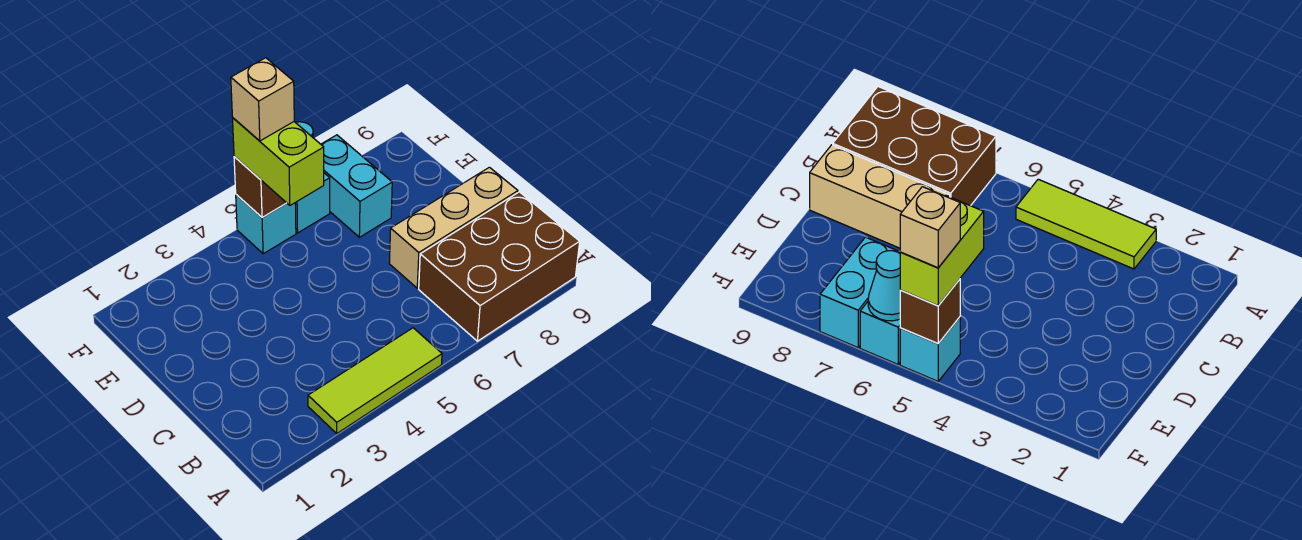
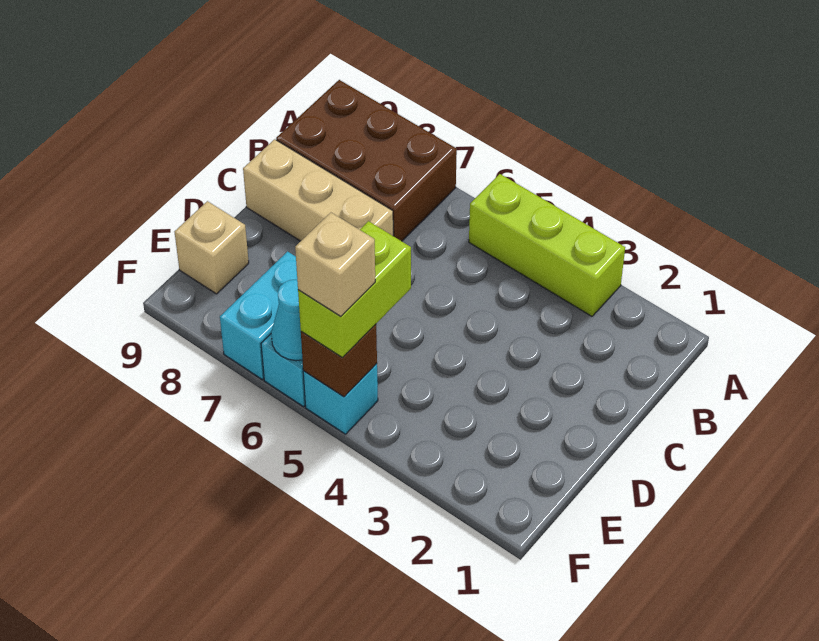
lime 1x3 tile [308,328,442,433] -> lime 1x3 brick [469,174,625,316]
none -> tan 1x1 brick [175,201,249,294]

